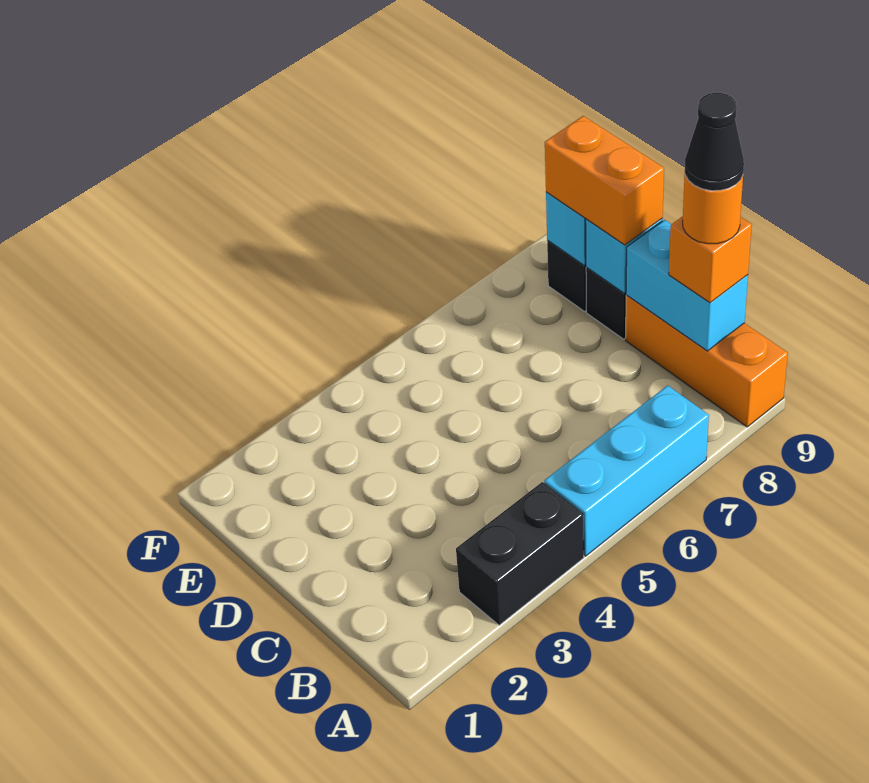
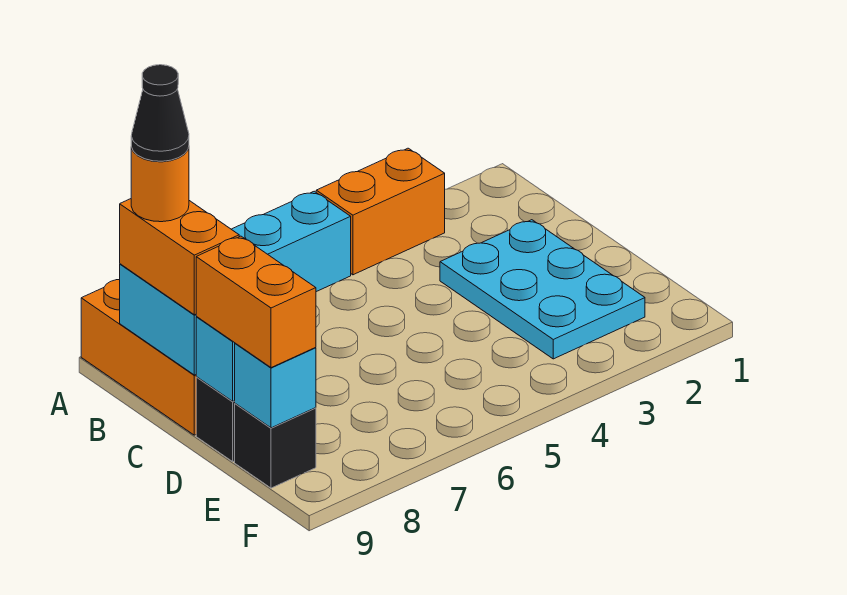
black 1x2 brick [456,482,584,625] -> orange 1x2 brick [316,148,445,275]
orange 1x1 brick [669,216,752,303] -> orange 1x2 brick [120,199,239,315]
none -> cyan 2x3 plate [440,220,645,359]

